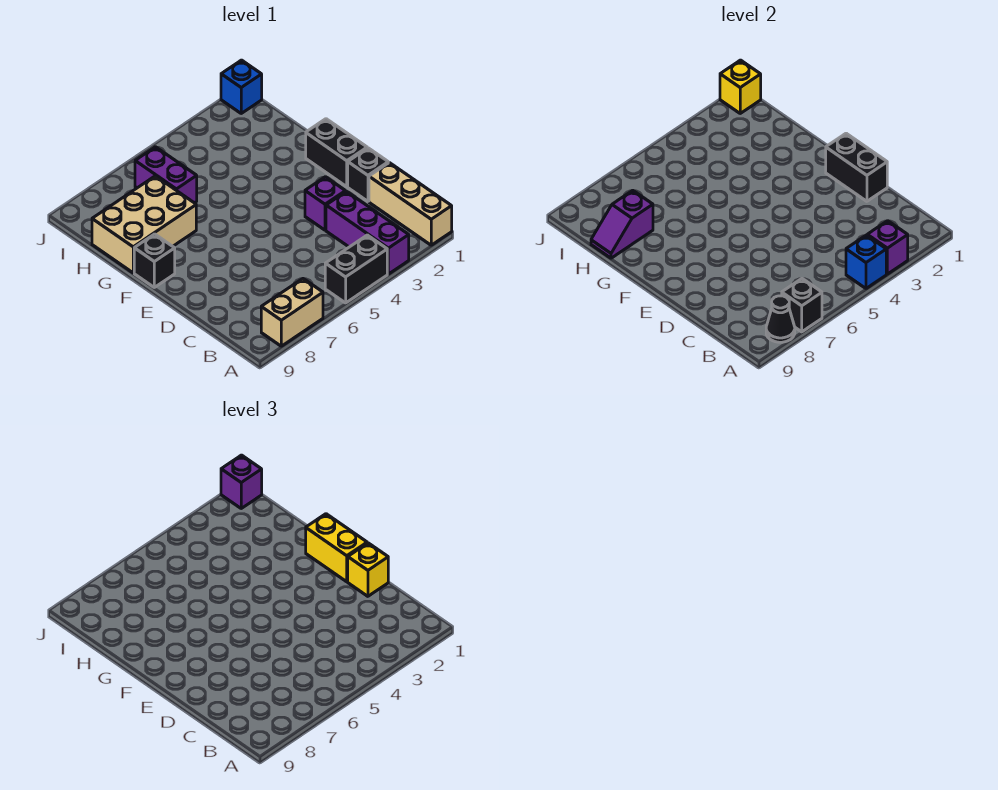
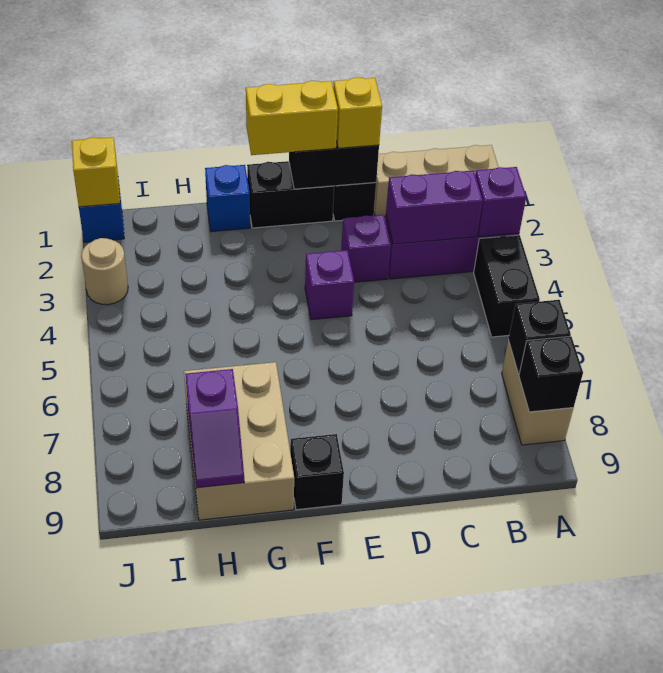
blue 1x1 brick [846,235,886,288] -> blue 1x1 brick moved to [205,165,250,232]
black 1x1 cone [766,296,795,342] -> black 1x1 brick [519,336,583,412]
purple 1x2 brick [135,147,197,203] -> purple 1x2 brick moved to [386,170,483,244]
purple 1x1 brick [221,455,262,508] -> purple 1x1 brick moved to [305,250,354,320]
none -> tan 1x1 round brick [81,238,128,305]

